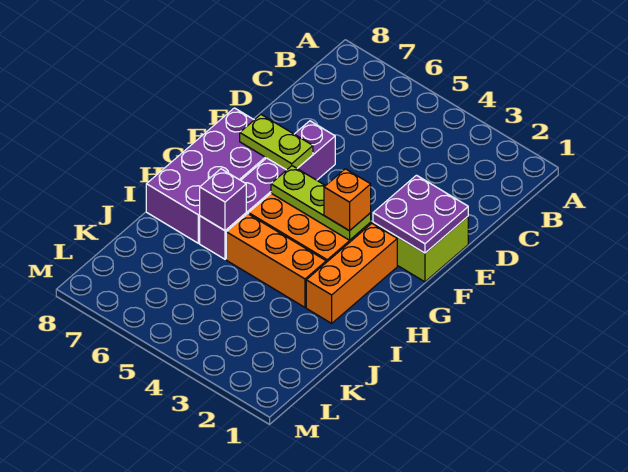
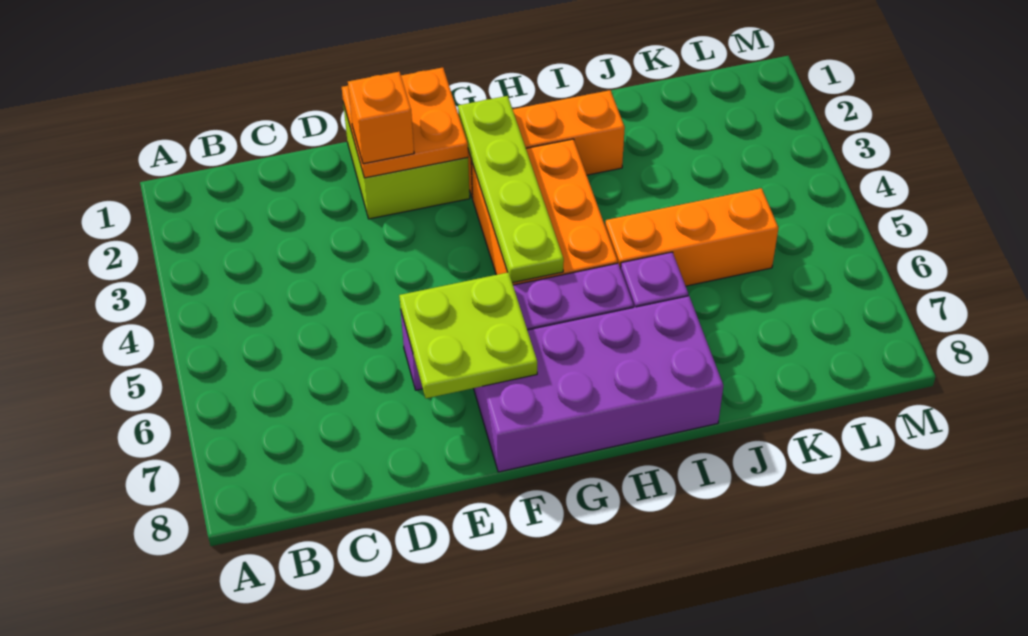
purple 2x2 plate [373,175,468,253] -> orange 2x2 plate [342,68,468,178]
lime 1x2 plate [240,115,313,170] -> lime 2x2 plate [399,272,537,398]
lime 1x3 plate [271,166,371,240] -> lime 1x4 plate [458,96,564,283]
orange 1x1 brick [324,169,371,231] -> orange 1x1 brick moved to [348,72,414,164]
orange 1x3 brick [226,214,326,307] -> orange 1x3 brick turned to [605,188,778,286]
purple 1x1 brick [200,169,246,231] -> none

